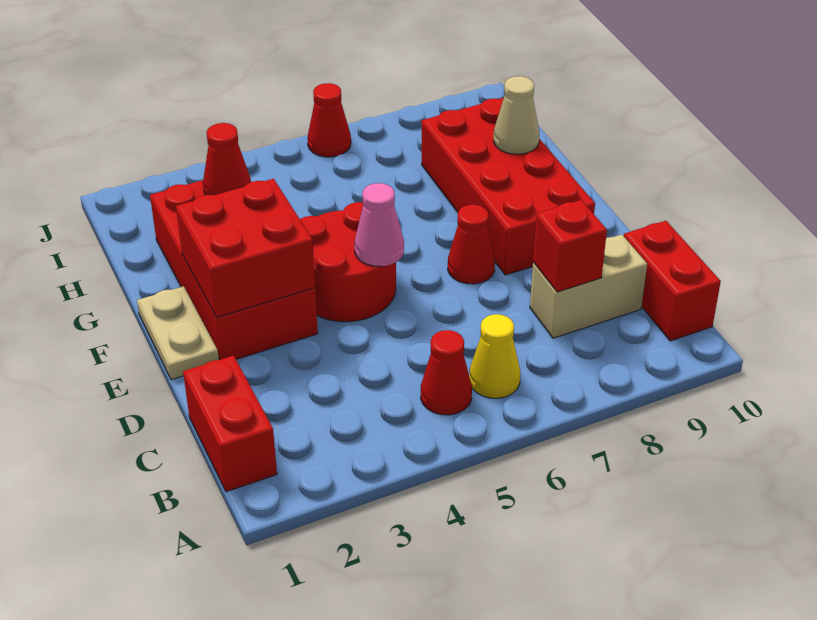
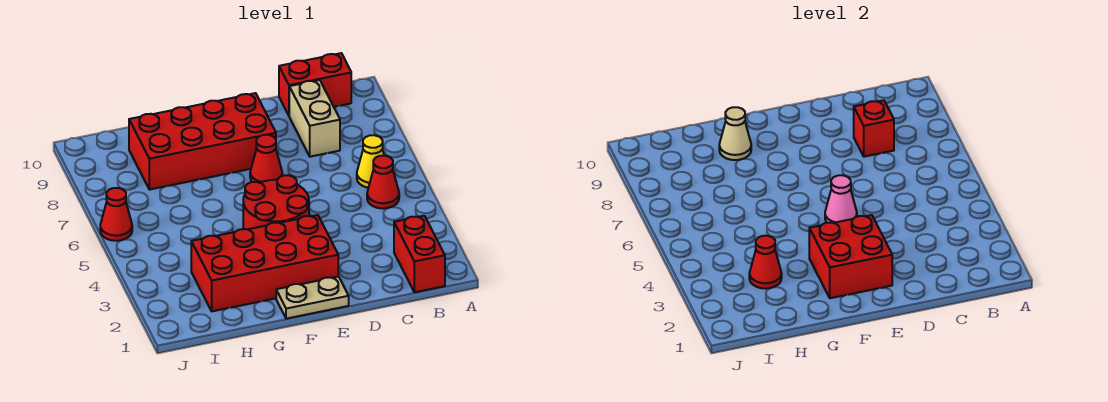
red 1x2 brick [183,356,277,492] -> red 1x2 brick turned to [394,216,445,292]

